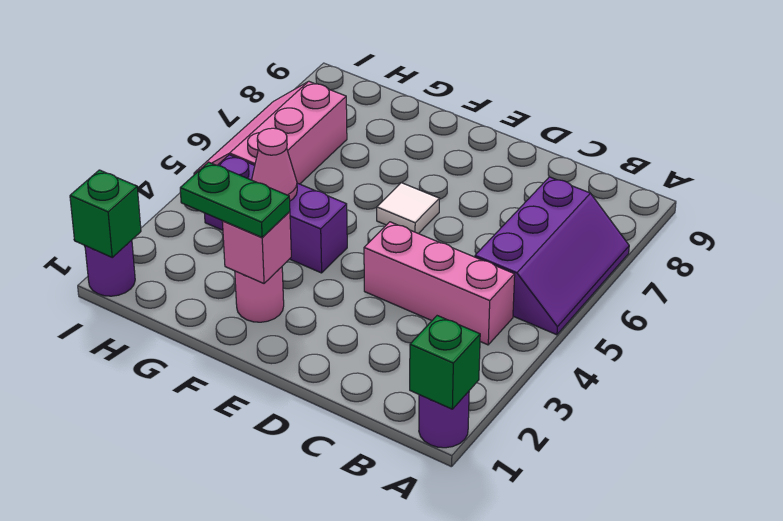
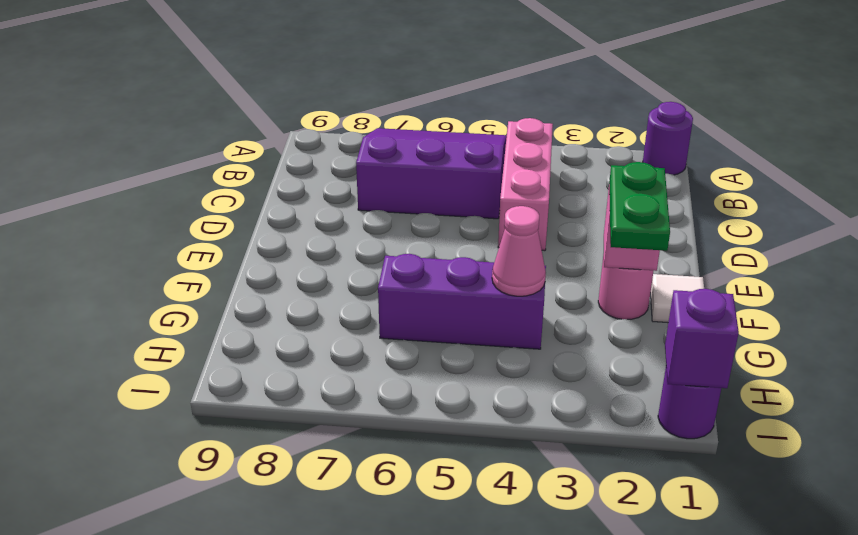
green 1x1 brick [410,316,480,409] -> none
purple 2x3 slope [475,177,629,335] -> purple 3x3 slope [356,128,507,219]
white 1x1 tile [377,183,439,234] -> white 1x1 tile moved to [650,274,704,323]
purple 1x3 brick [204,155,347,273] -> purple 1x3 brick turned to [378,254,546,349]
pink 2x3 slope [194,81,347,184] -> none
green 1x1 brick [70,170,141,257] -> purple 1x1 brick [665,289,739,388]

